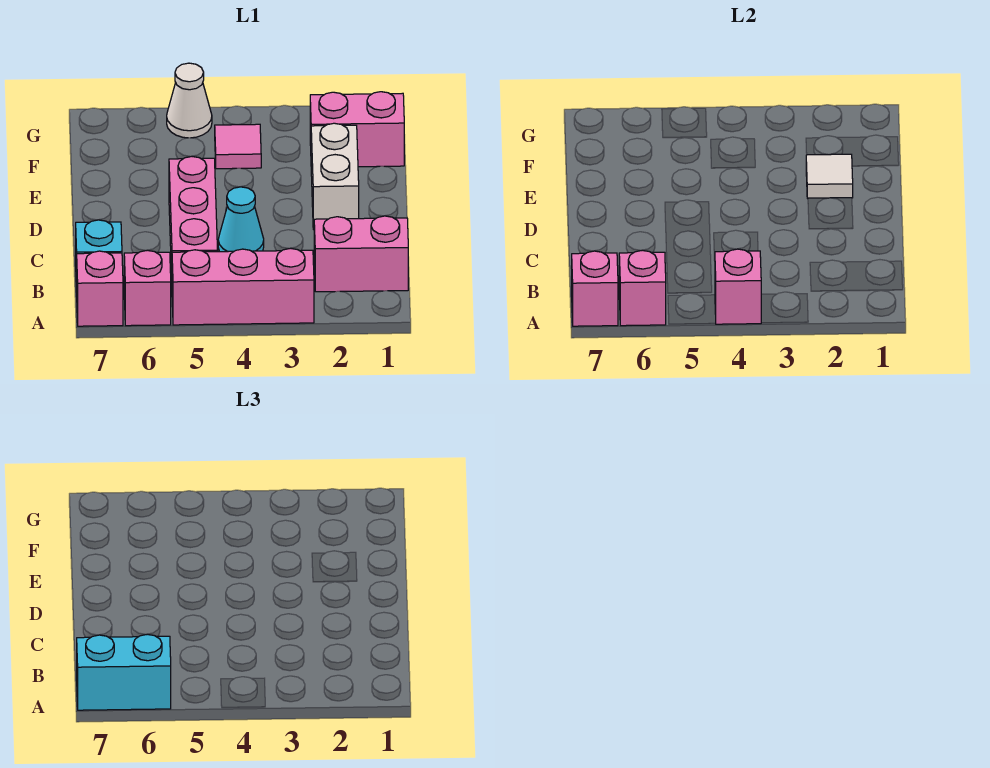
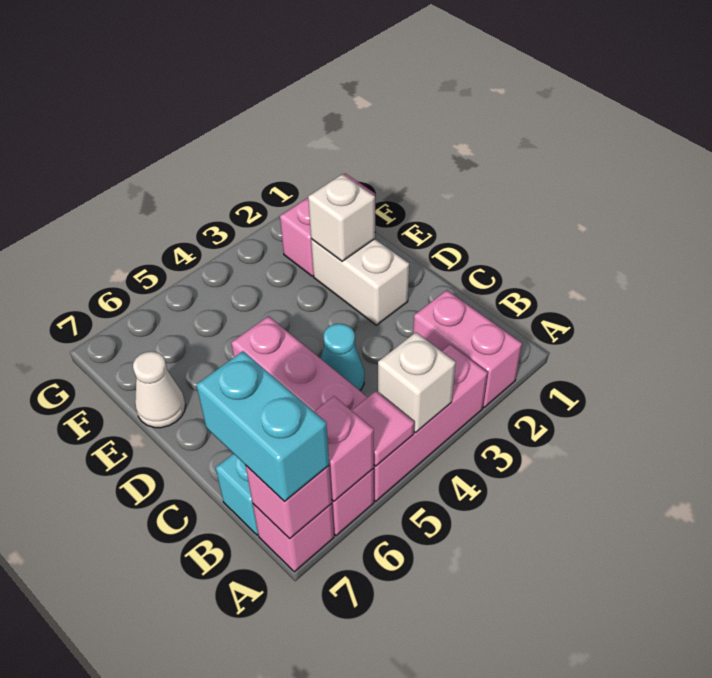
pink 1x1 brick [715,249,761,324] -> white 1x1 brick [378,332,456,432]
cyan 1x2 brick [77,634,171,710] -> cyan 1x2 brick turned to [196,351,329,501]
pink 1x2 brick [314,216,408,292] -> pink 1x2 brick turned to [413,290,522,408]
white 1x1 tile [806,154,853,198] -> white 1x1 brick [308,174,375,261]
pink 1x1 tile [215,124,261,169] -> pink 1x1 tile moved to [352,391,414,466]
white 1x1 cone [167,63,212,138] -> white 1x1 cone moved to [133,352,186,428]

